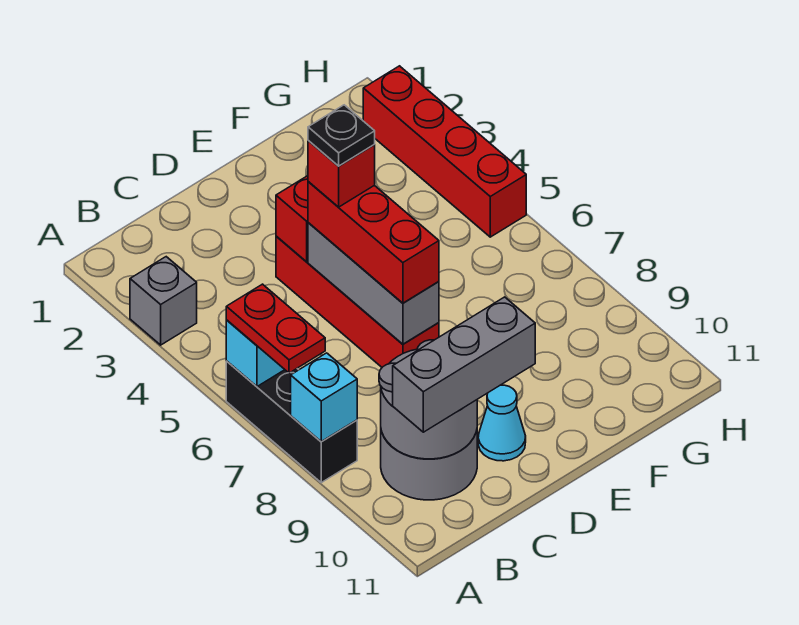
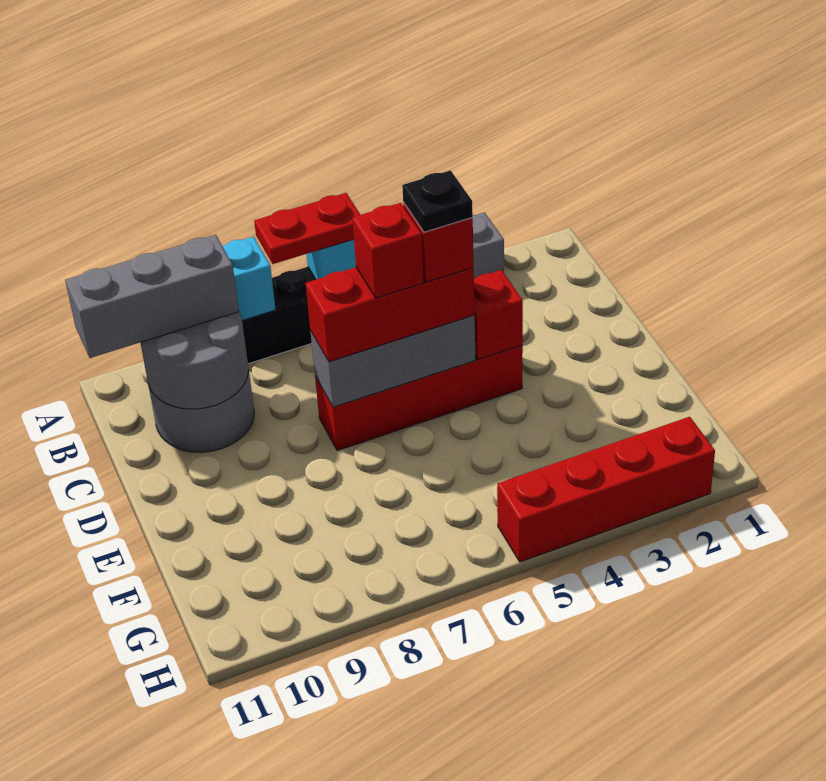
grey 1x3 brick [393,297,535,432] -> grey 1x3 brick turned to [65,235,239,358]
none -> red 1x1 brick [352,203,424,298]
cyan 1x1 cone [478,385,526,461] -> none

